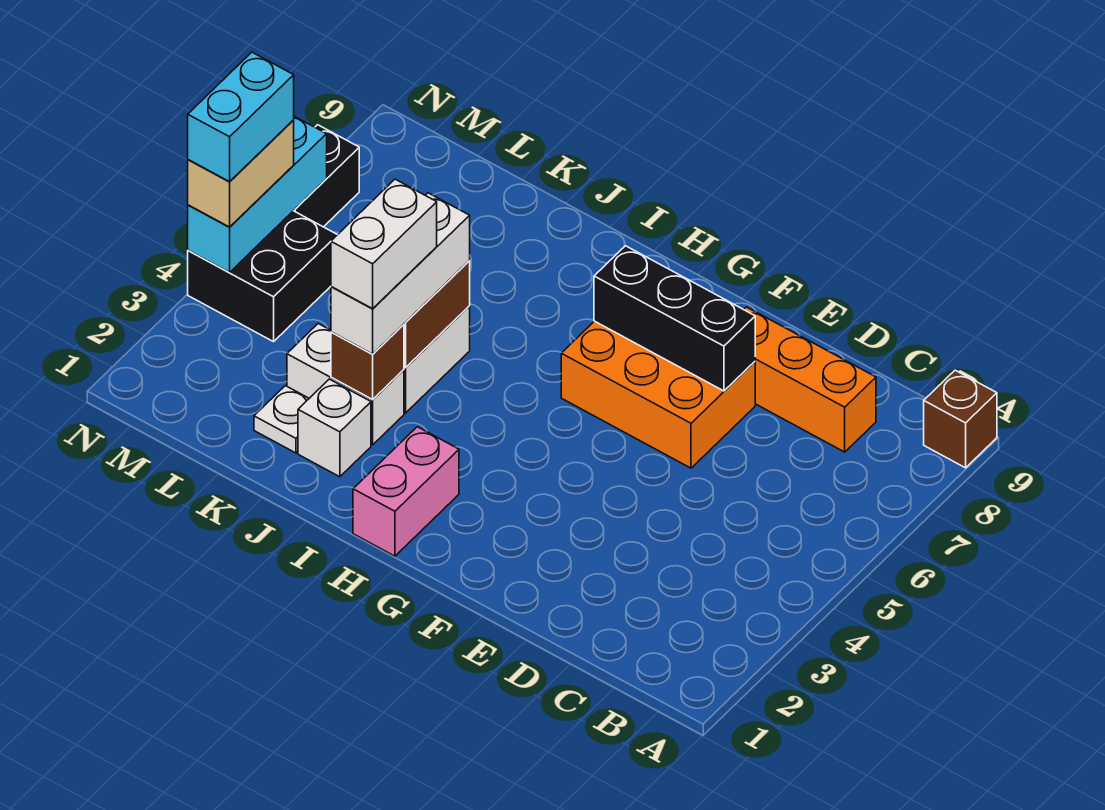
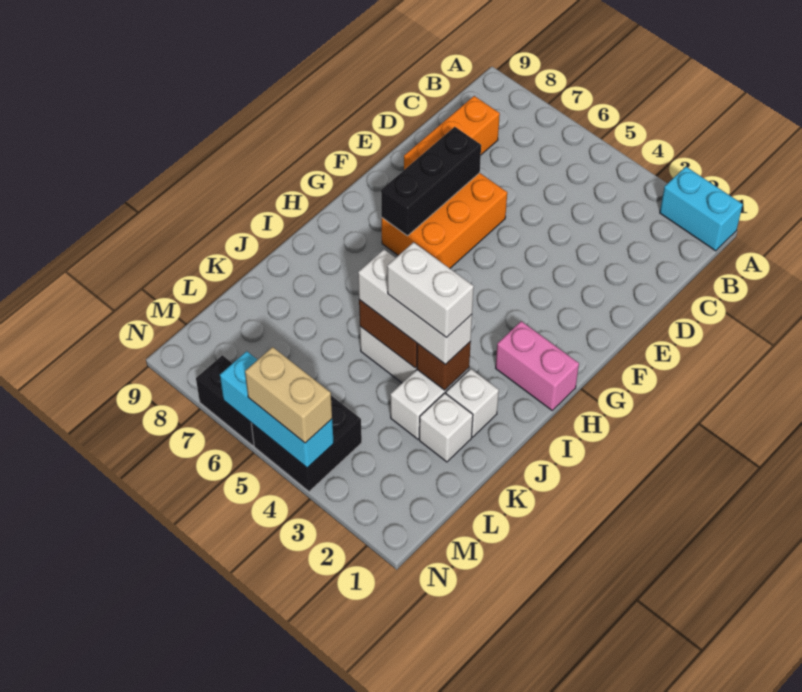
brown 1x1 brick [924,370,997,468] -> none
white 1x1 plate [254,386,309,453] -> white 1x1 brick [419,393,473,462]
cyan 1x2 brick [188,52,294,182] -> cyan 1x2 brick moved to [660,167,743,251]

